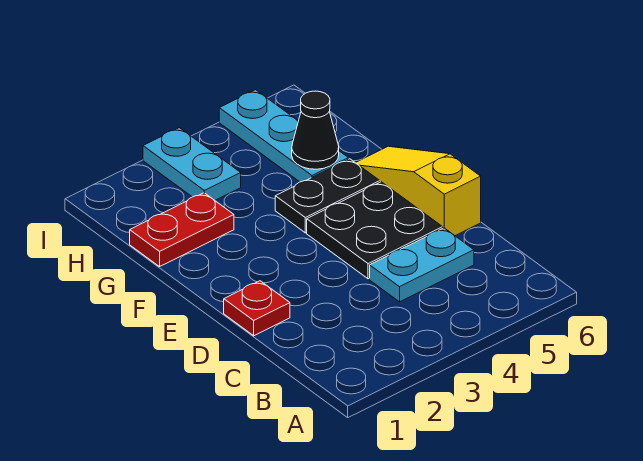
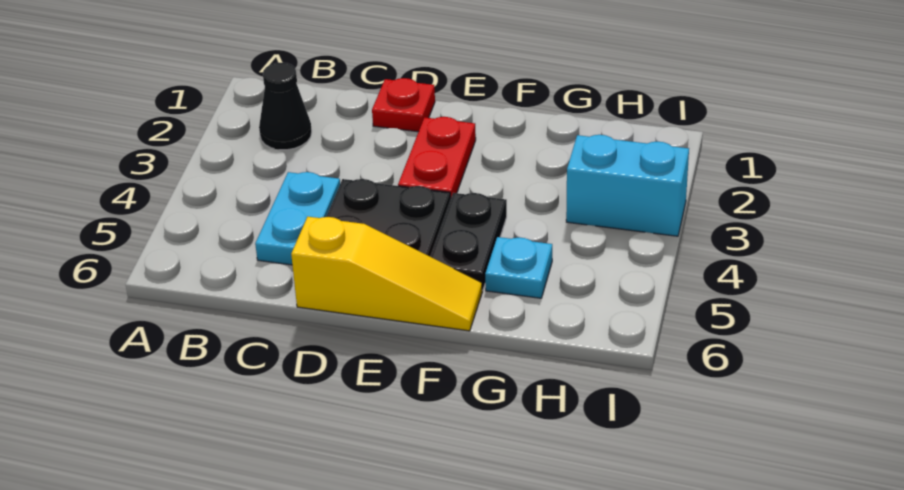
red 1x2 plate [130,193,234,267] -> red 1x2 plate moved to [398,117,476,197]
cyan 1x3 plate [219,90,348,182] -> cyan 1x1 plate [485,237,552,298]
black 1x1 cone [292,91,339,169] -> black 1x1 cone moved to [259,63,312,150]
cyan 1x2 plate [143,128,241,200] -> cyan 1x2 brick [566,135,689,236]

